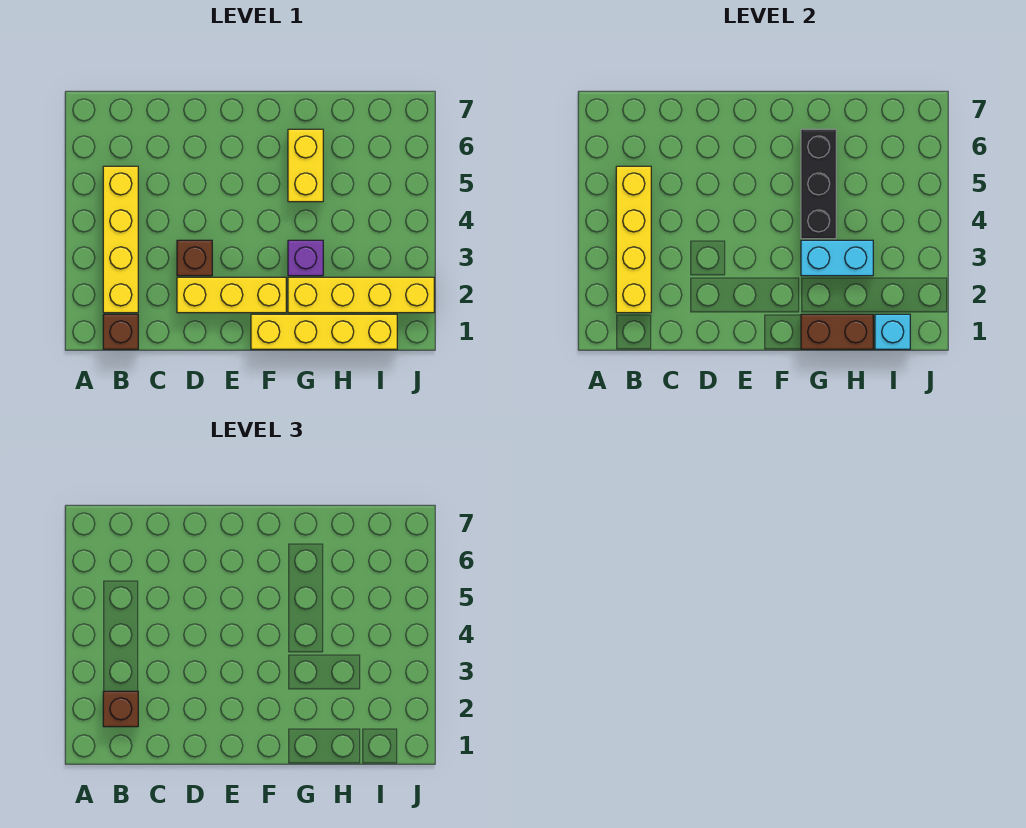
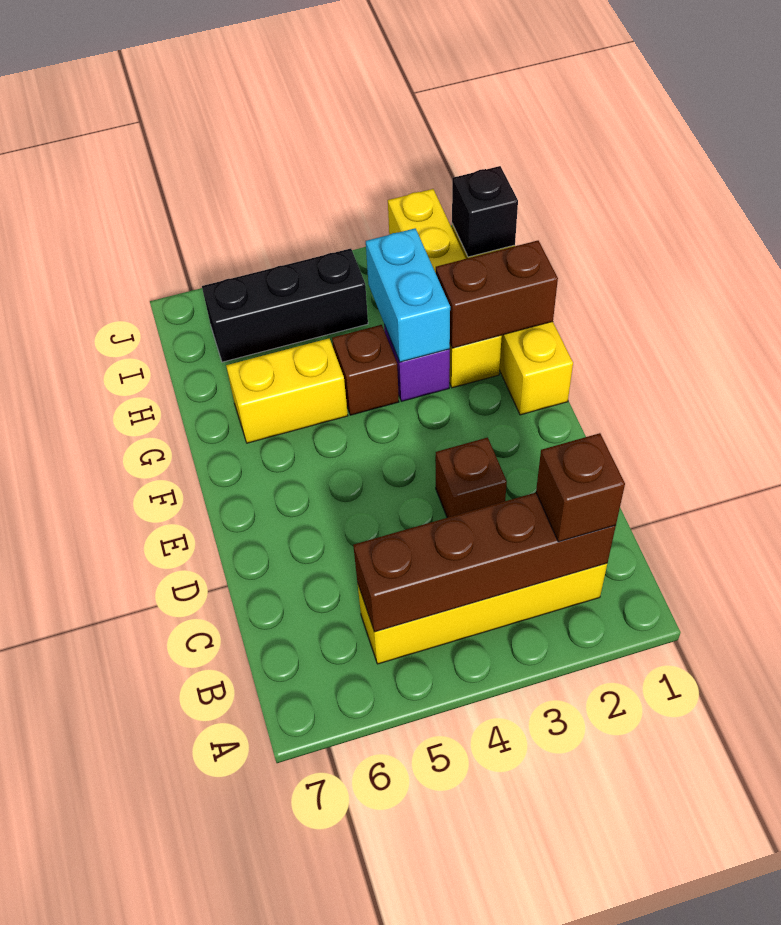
brown 1x1 brick [103,314,138,349] -> brown 1x1 brick moved to [332,325,399,415]
yellow 1x4 brick [616,166,651,313] -> brown 1x4 brick [353,493,616,632]
yellow 1x3 brick [177,277,286,313] -> none
brown 1x2 brick [801,314,873,349] -> brown 1x2 brick turned to [436,241,558,348]
black 1x3 brick [801,129,836,239] -> black 1x3 brick moved to [202,249,368,362]
cyan 1x1 brick [875,314,910,349] -> black 1x1 brick [452,166,518,257]

